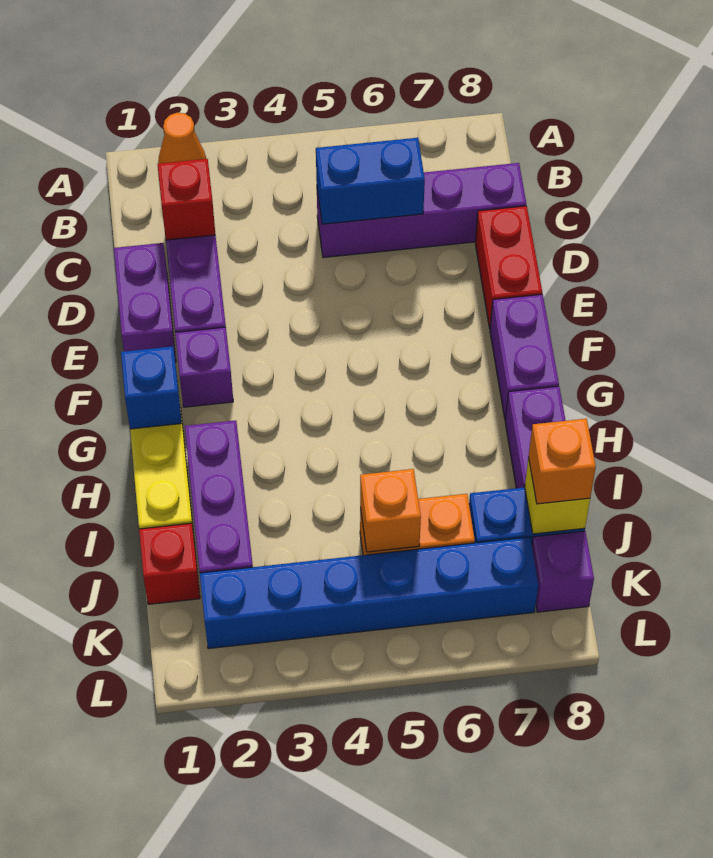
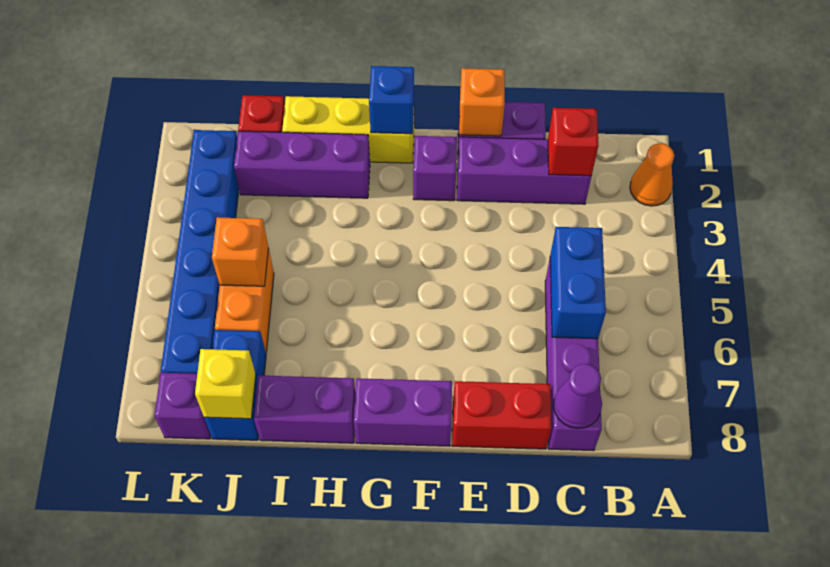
none -> purple 1x1 cone [554,364,602,429]
orange 1x1 brick [529,419,596,504] -> orange 1x1 brick moved to [459,68,505,136]

